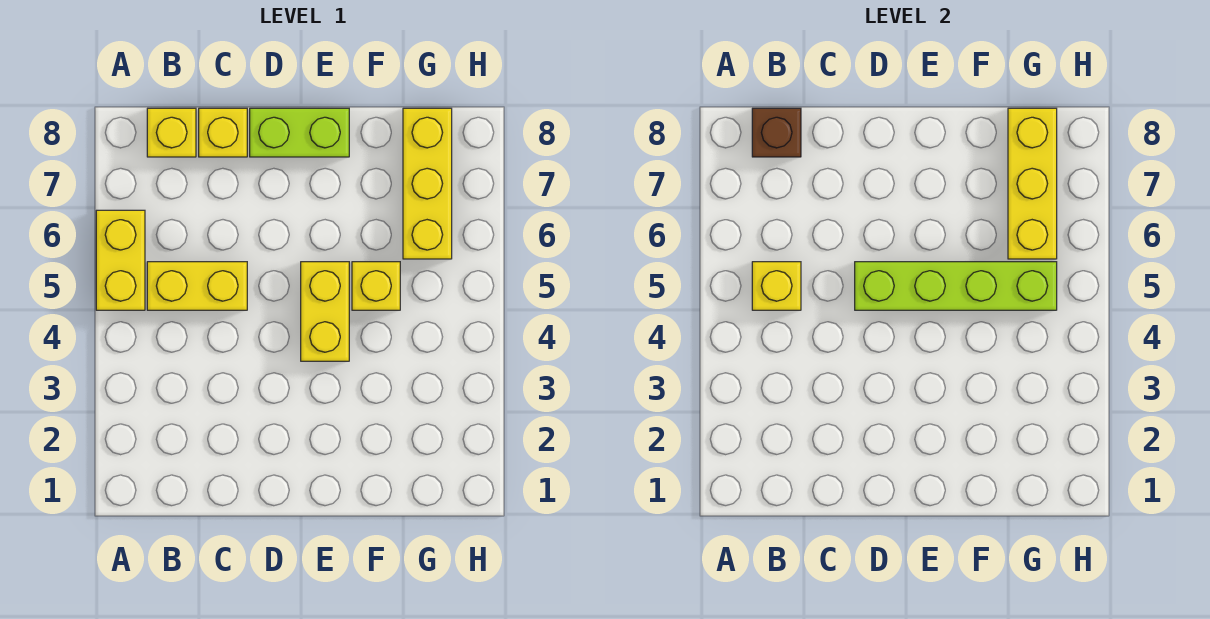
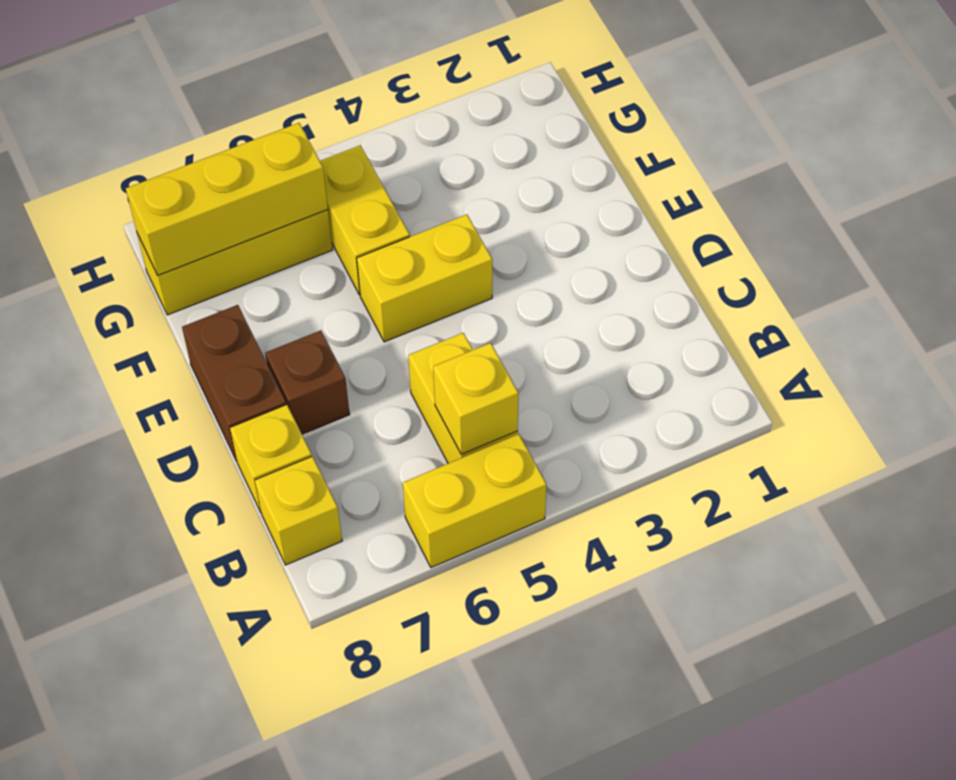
brown 1x1 brick [752,108,801,157] -> brown 1x1 brick moved to [265,330,350,434]
lime 1x4 brick [855,262,1057,310] -> none
lime 1x2 brick [250,108,349,157] -> brown 1x2 brick [182,305,286,461]
yellow 1x1 brick [352,262,400,310] -> yellow 1x2 brick [320,145,410,295]

